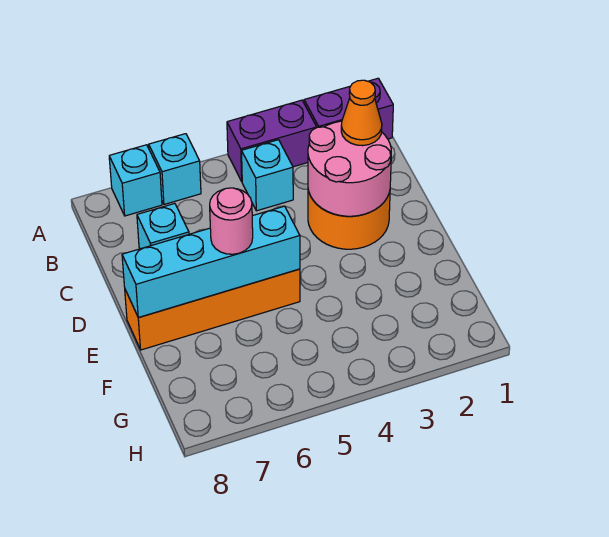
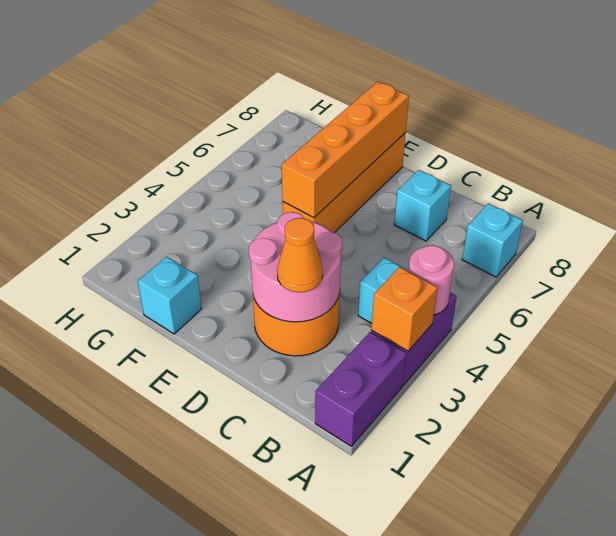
none -> orange 1x1 brick [371,267,438,351]
cyan 1x1 brick [149,134,201,204] -> cyan 1x1 brick moved to [138,257,202,334]
cyan 1x4 brick [122,206,300,318] -> orange 1x4 brick [282,82,409,218]
pink 1x1 round brick [210,188,253,254] -> pink 1x1 round brick moved to [408,245,454,315]

